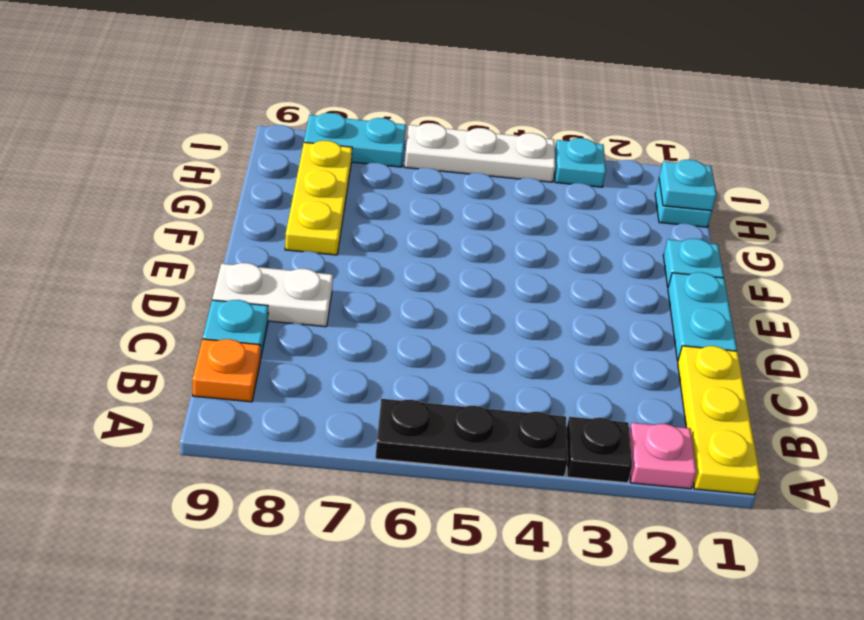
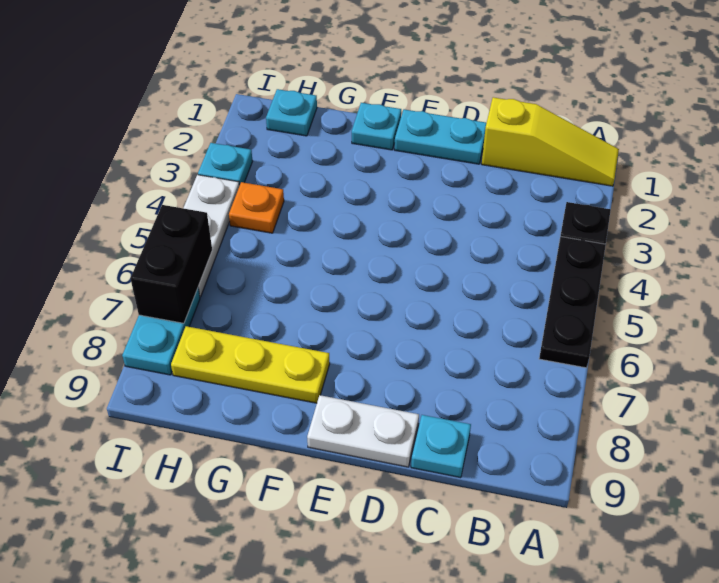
yellow 1x3 plate [678,346,760,495] -> yellow 1x3 slope [482,97,619,186]
pink 1x1 plate [629,423,696,489] -> none
orange 1x1 plate [192,339,261,402] -> orange 1x1 plate moved to [229,182,284,233]
white 1x2 plate [212,263,333,327] -> white 1x2 plate turned to [307,395,419,467]
cyan 1x1 plate [659,160,717,211] -> none
none -> black 1x2 brick [131,205,212,323]

